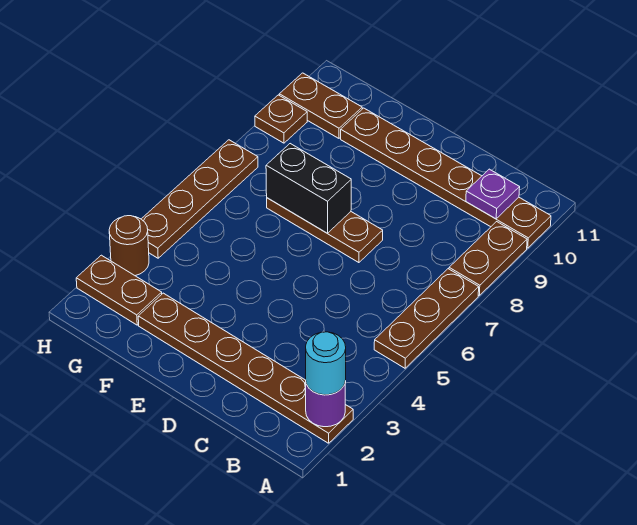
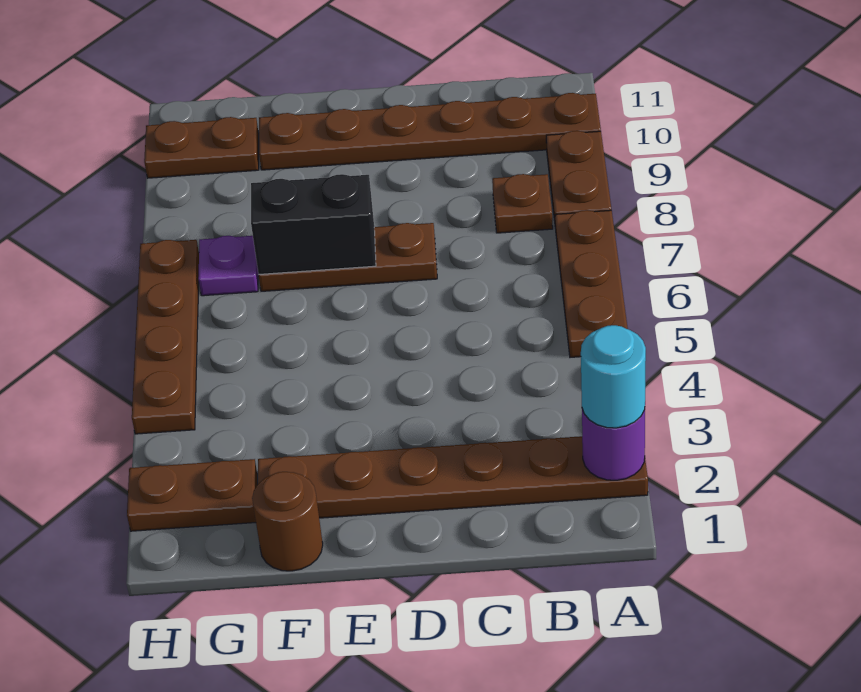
purple 1x1 plate [466,169,520,219] -> purple 1x1 plate moved to [198,236,258,296]
brown 1x1 round brick [109,216,149,276] -> brown 1x1 round brick moved to [252,472,323,571]
brown 1x1 plate [255,95,307,143] -> brown 1x1 plate moved to [492,174,553,233]

